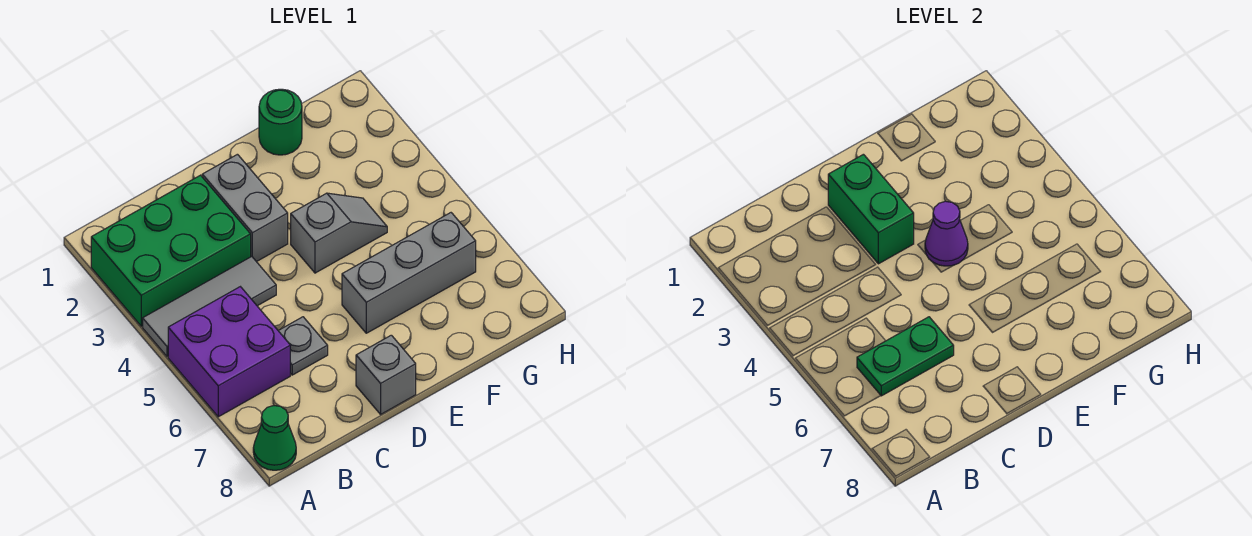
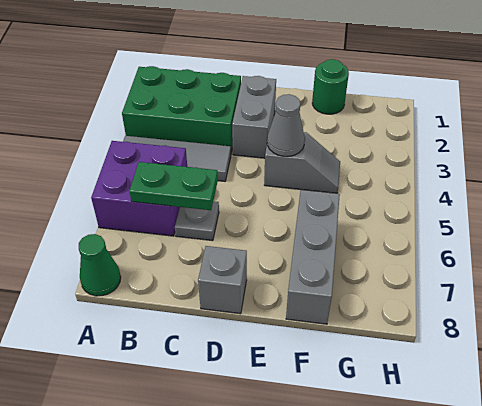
green 1x2 brick [828,154,914,264] -> none
purple 1x1 cone [925,201,968,266] -> grey 1x1 cone [267,94,305,156]
grey 1x3 brick [342,213,476,333] -> grey 1x3 brick turned to [286,190,340,324]

